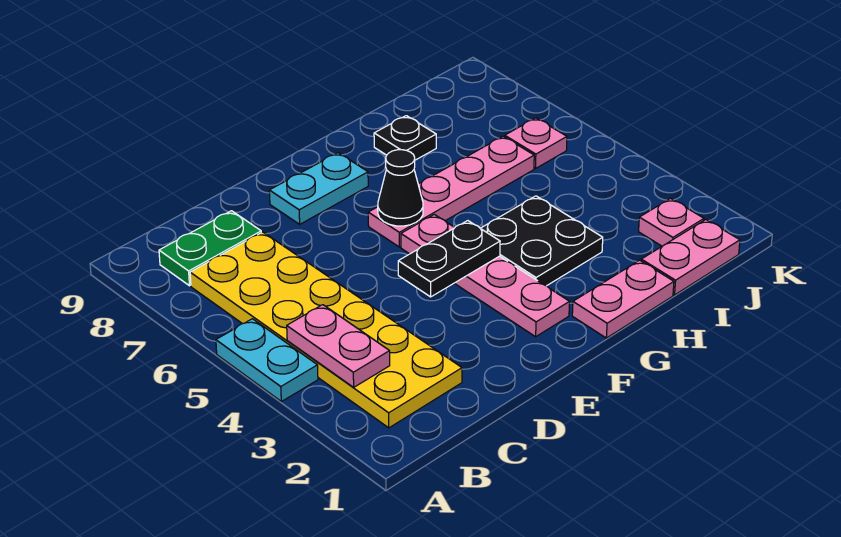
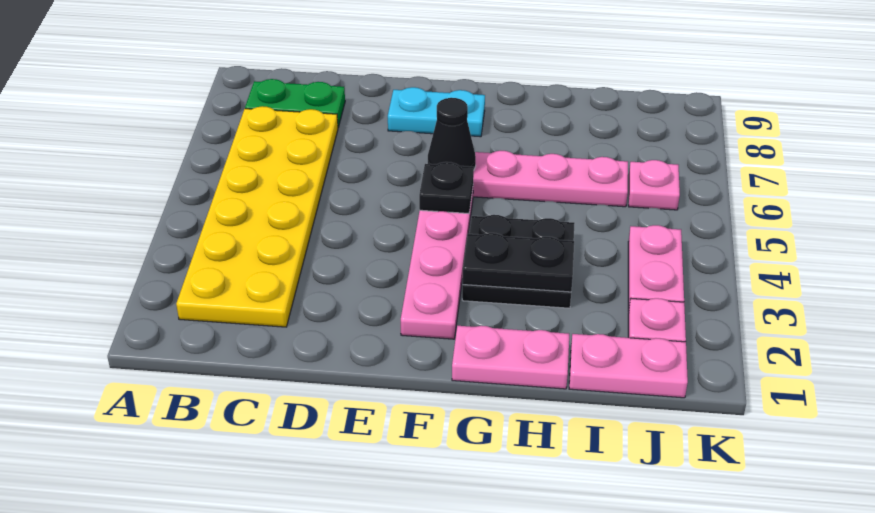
cyan 1x2 plate [216,319,318,401] -> none
pink 1x2 plate [287,305,390,388] -> pink 1x2 plate moved to [628,225,684,311]
black 1x2 plate [398,221,500,297] -> black 1x2 plate moved to [463,233,574,292]
black 1x1 plate [374,116,436,160] -> black 1x1 plate moved to [419,162,474,214]

